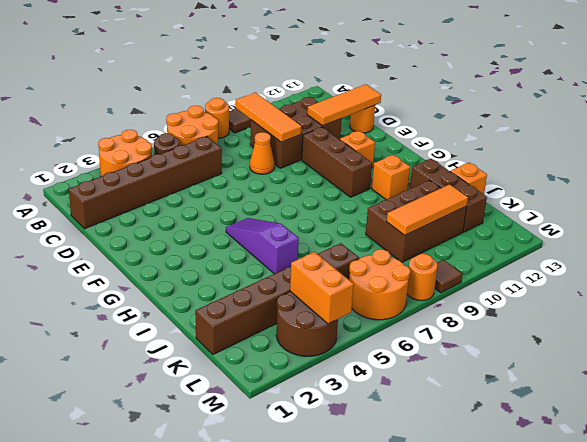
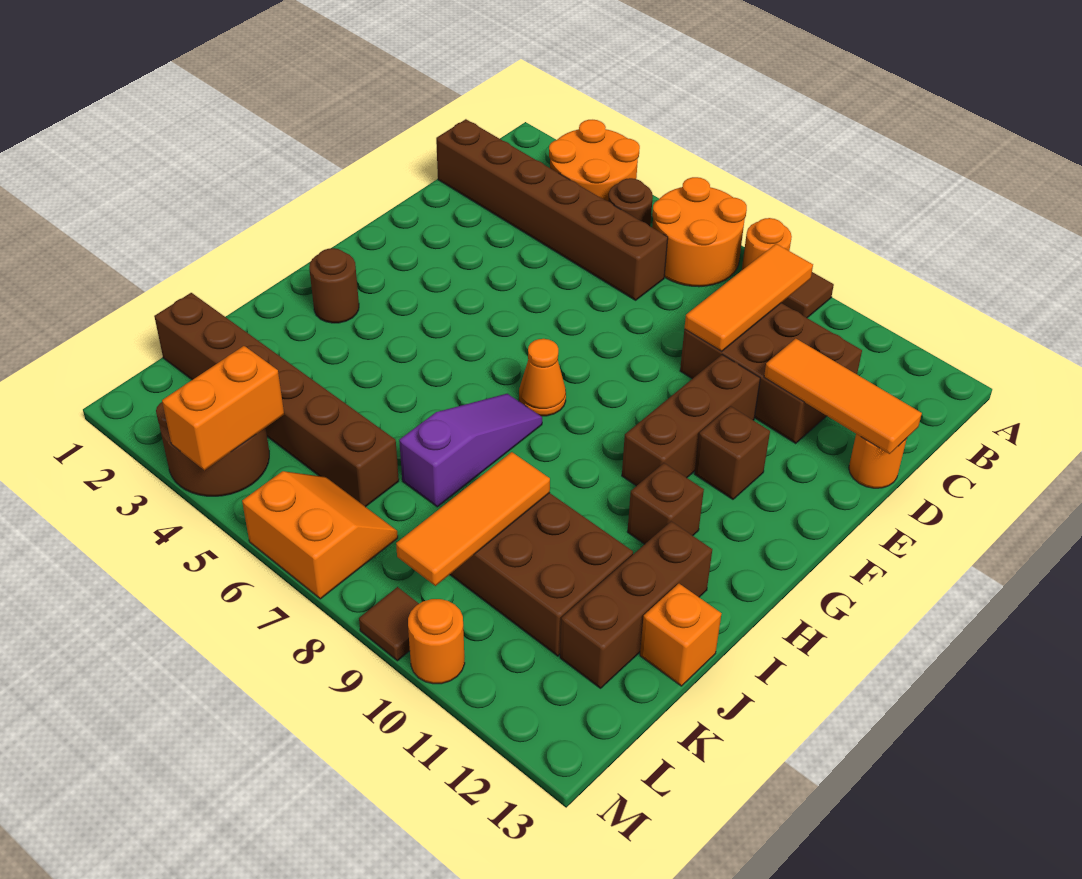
orange 1x1 cone [250,132,275,174] -> orange 1x1 cone moved to [519,339,566,416]
orange 1x1 brick [340,131,375,168] -> brown 1x1 brick [695,406,770,499]
purple 1x3 slope [226,218,299,274] -> purple 1x3 slope moved to [399,394,542,507]
none -> brown 1x1 round brick [309,248,359,323]
orange 1x1 brick [372,155,410,200] -> brown 1x1 brick [627,463,704,544]
orange 1x3 tile [387,184,468,235] -> orange 1x3 tile turned to [396,452,550,586]
orange 2x2 round brick [349,249,410,320] -> orange 2x2 slope [242,471,398,599]
orange 1x1 round brick [407,254,438,301] -> orange 1x1 round brick moved to [408,599,465,684]

